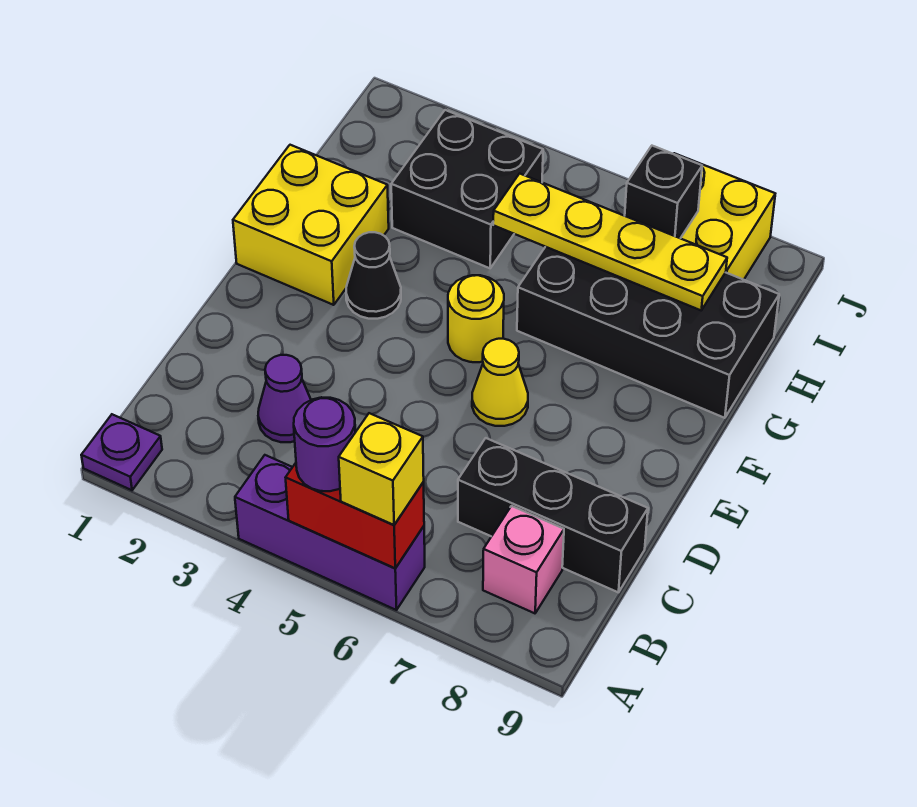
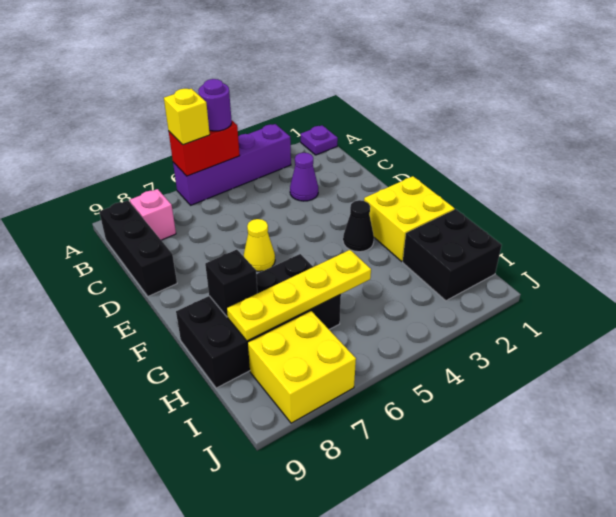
purple 1x3 brick [235,455,425,610] -> purple 1x4 brick [173,124,291,205]
black 1x3 brick [458,438,648,592] -> black 1x3 brick turned to [99,200,177,296]
yellow 1x1 round brick [448,275,504,362] -> none
black 2x2 brick [391,110,543,268] -> black 2x2 brick moved to [403,209,502,301]
black 1x1 brick [625,146,702,238] -> black 1x1 brick moved to [205,250,257,317]

